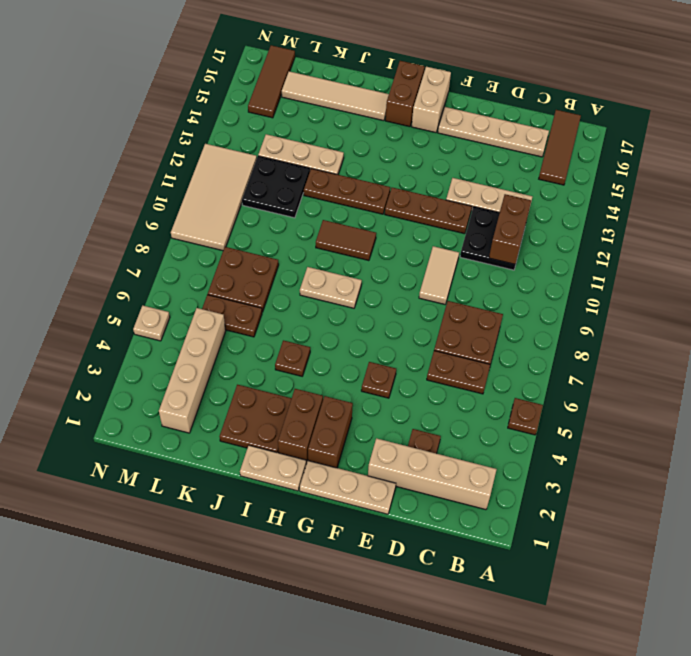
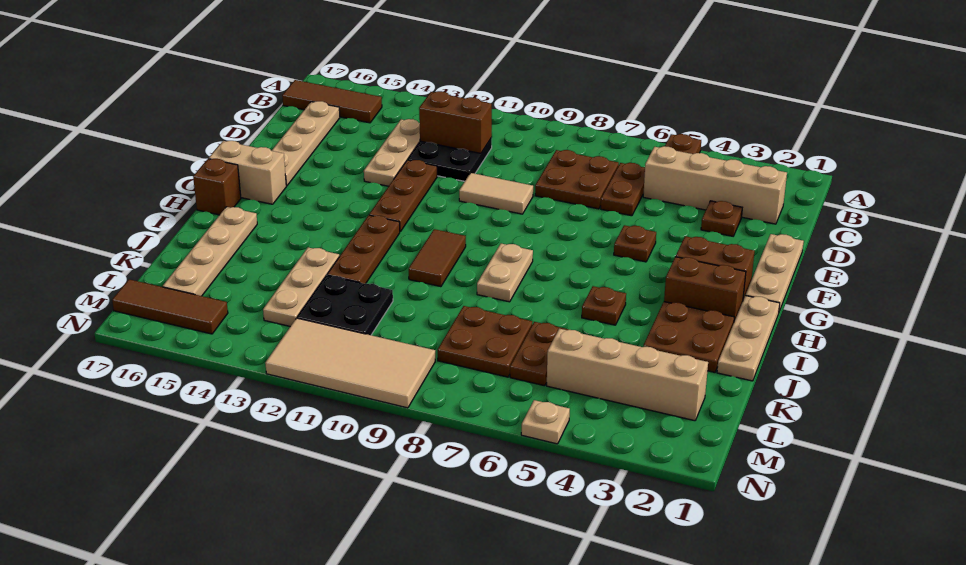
tan 1x4 brick [368,438,497,510] -> tan 1x4 brick turned to [643,146,787,224]
tan 1x2 plate [240,445,306,491] -> tan 1x3 plate [717,296,780,381]
brown 1x2 brick [385,61,425,127] -> brown 1x1 brick [193,159,241,215]
tan 1x4 tile [282,71,389,121] -> tan 1x4 plate [163,207,257,296]

